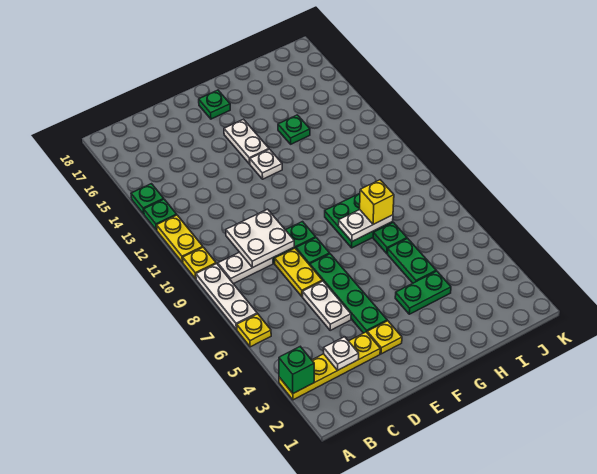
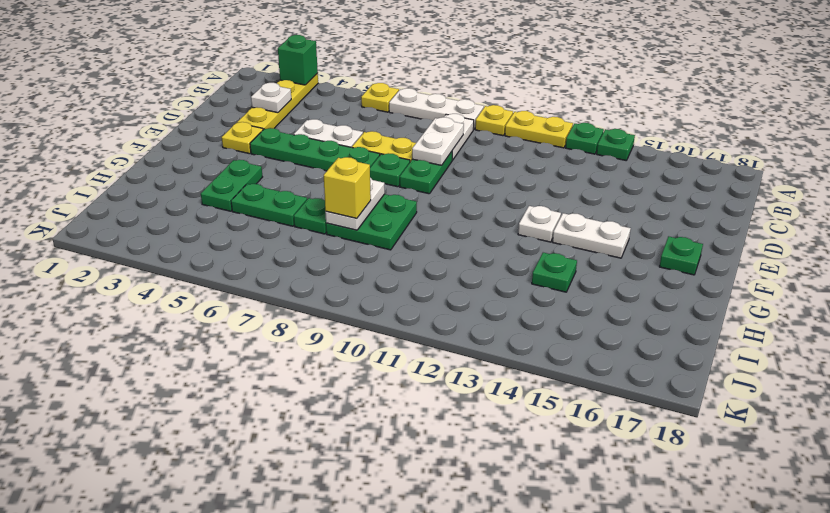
white 2x2 plate [226,209,294,268] -> white 1x2 plate [412,117,464,165]

